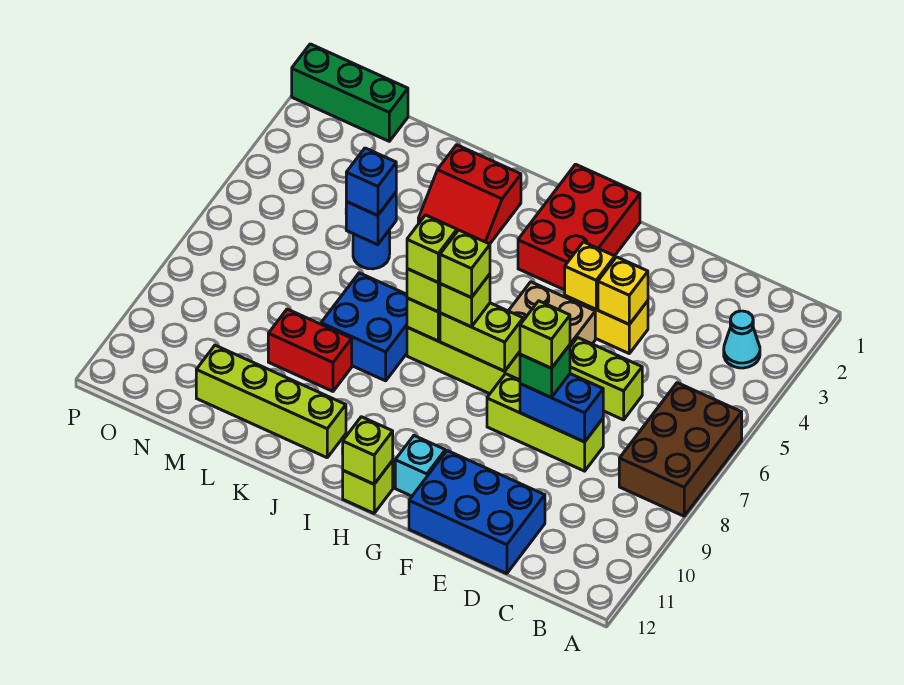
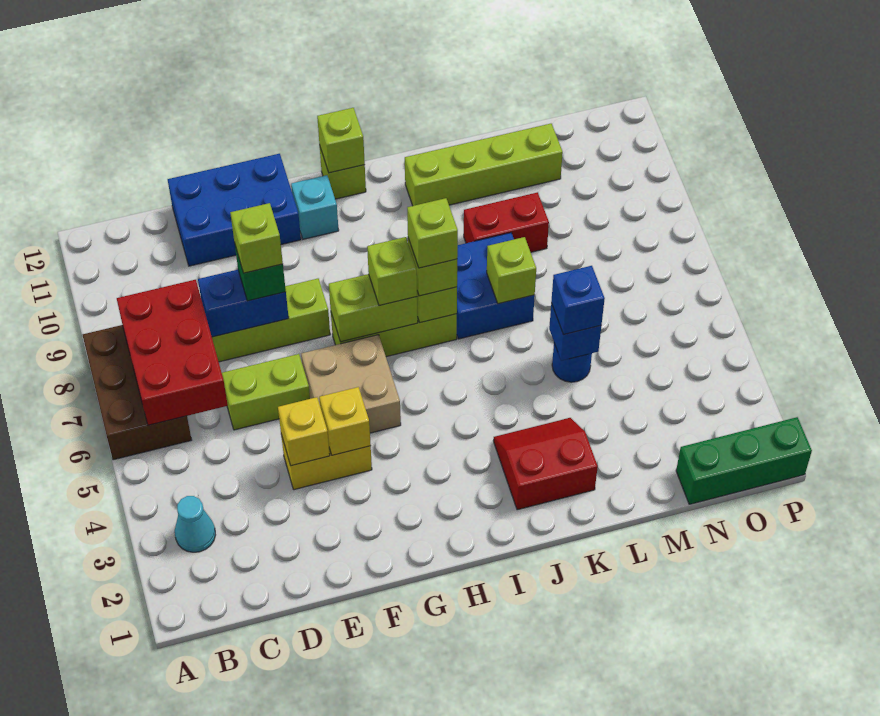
red 2x3 brick [518,164,640,290] -> red 2x3 brick moved to [117,280,228,425]
lime 1x1 brick [440,230,490,298] -> lime 1x1 brick moved to [487,237,536,304]

